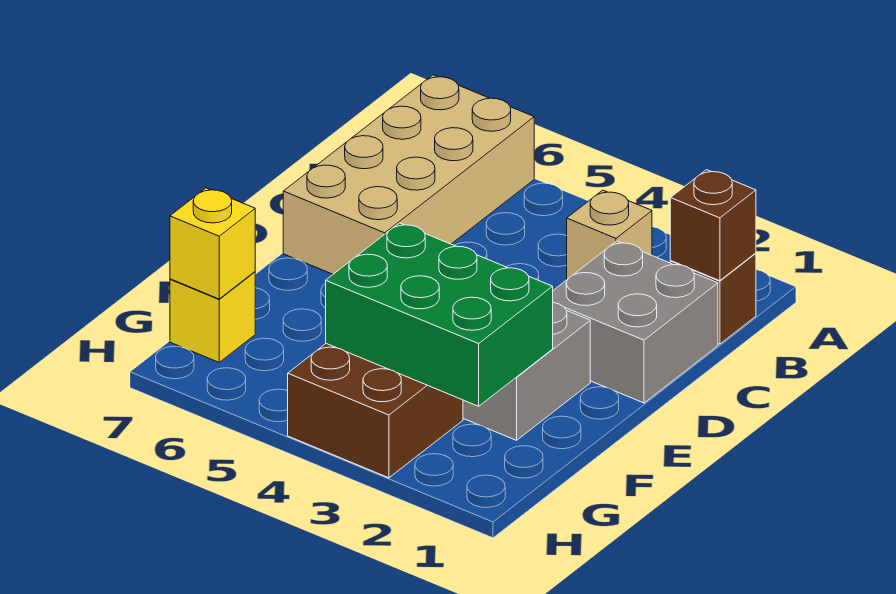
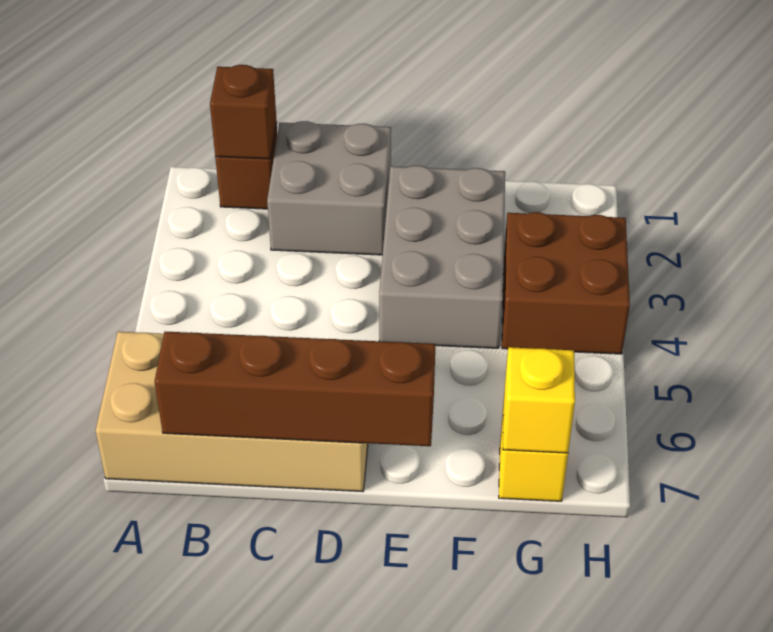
tan 1x1 brick [567,190,652,279] -> none
none -> brown 1x4 brick [155,332,436,446]
green 2x3 brick [326,223,553,406] -> none

